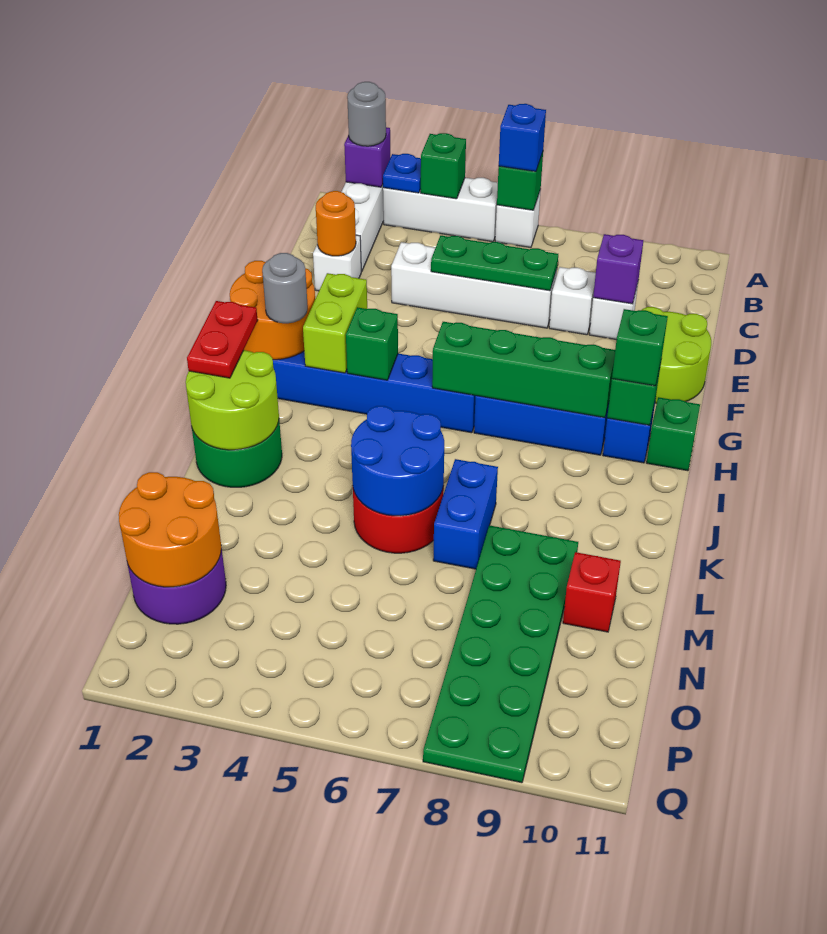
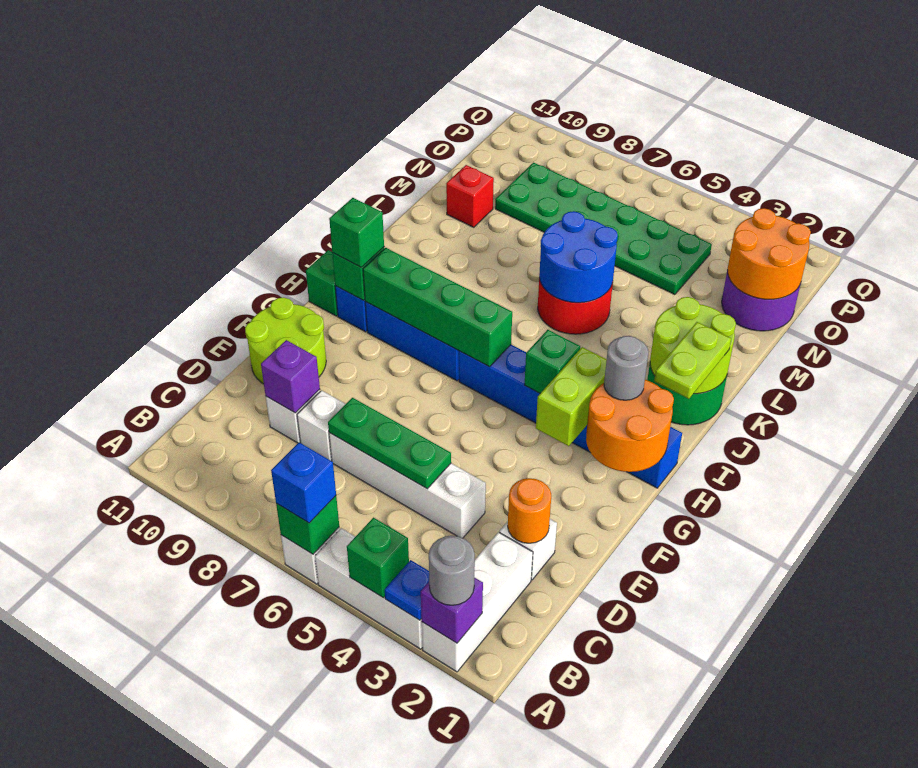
red 1x2 plate [187,301,258,378] -> lime 1x2 plate [654,322,731,399]
blue 1x2 brick [433,459,498,569] -> none
green 2x6 plate [423,525,578,783] -> green 2x6 plate turned to [495,163,712,295]

